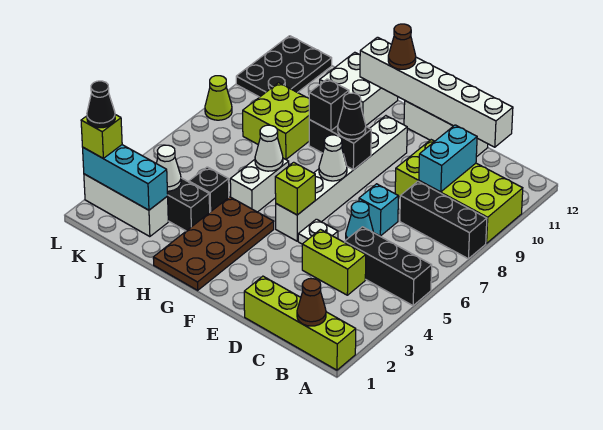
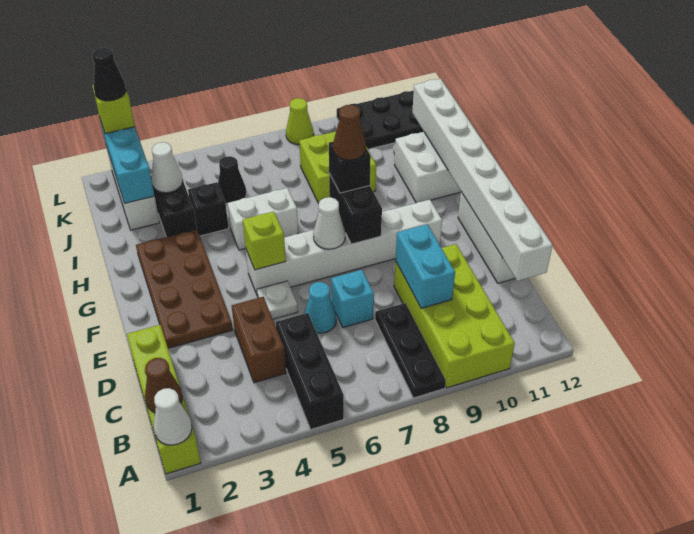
black 1x3 brick [400,182,487,259] -> black 1x3 plate [375,303,446,398]
lime 1x2 brick [302,230,366,295] -> brown 1x2 brick [232,297,286,383]
cyan 1x2 brick [419,125,477,192] -> cyan 1x2 brick turned to [395,224,455,308]
white 1x6 brick [360,37,513,147] -> white 1x8 brick [412,79,553,281]
black 1x1 cone [338,93,366,139] -> black 1x1 cone moved to [218,156,246,204]
brown 2x4 plate [153,197,274,290] -> brown 2x4 plate turned to [136,229,233,348]
brown 1x1 cone [388,24,416,69] -> brown 1x1 cone moved to [333,105,366,160]
white 1x1 cone [255,125,283,171] -> white 1x1 cone moved to [154,388,192,445]

